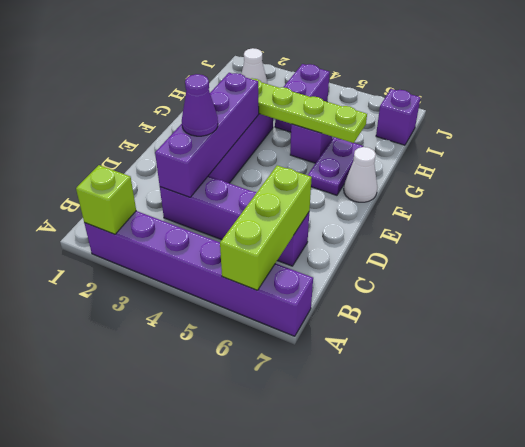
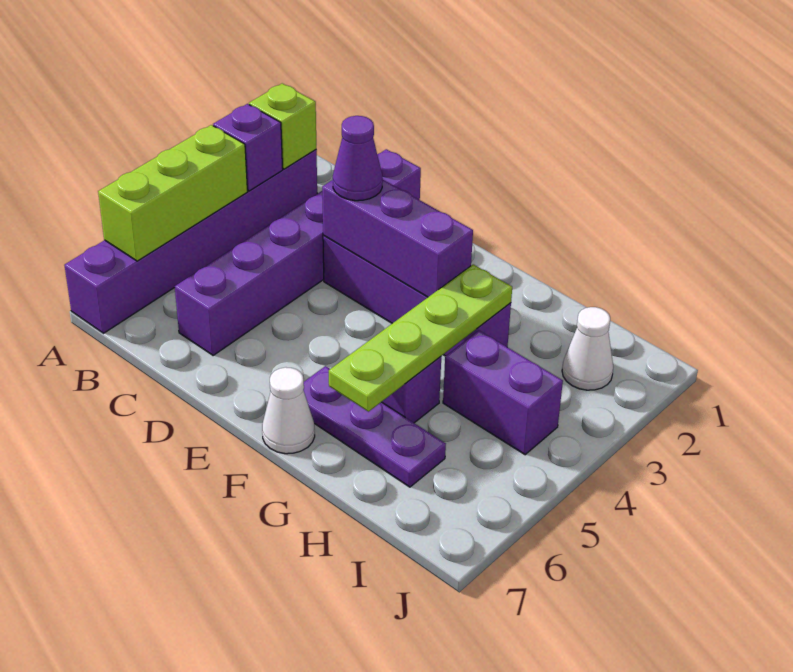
lime 1x3 brick [220,165,312,290] -> lime 1x3 brick turned to [98,125,248,261]
purple 1x4 brick [160,176,309,266] -> purple 1x6 brick [175,149,421,356]
purple 1x4 brick [155,73,259,197] -> purple 1x3 brick [322,180,473,297]
purple 1x2 plate [308,137,363,195] -> purple 1x3 plate [303,366,446,487]
purple 1x1 brick [376,89,421,145] -> purple 1x1 brick moved to [213,104,283,191]

